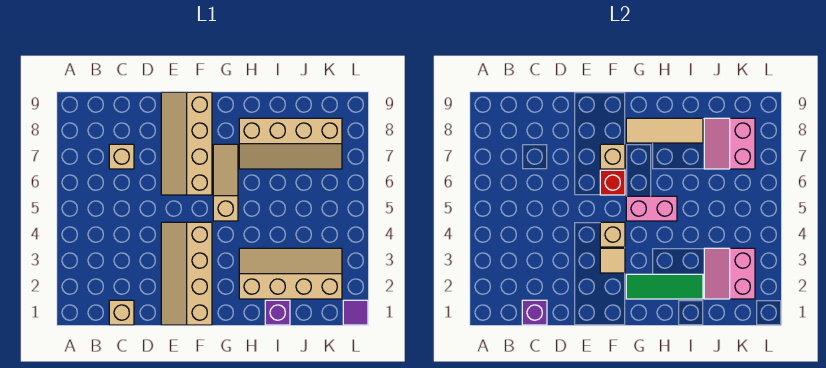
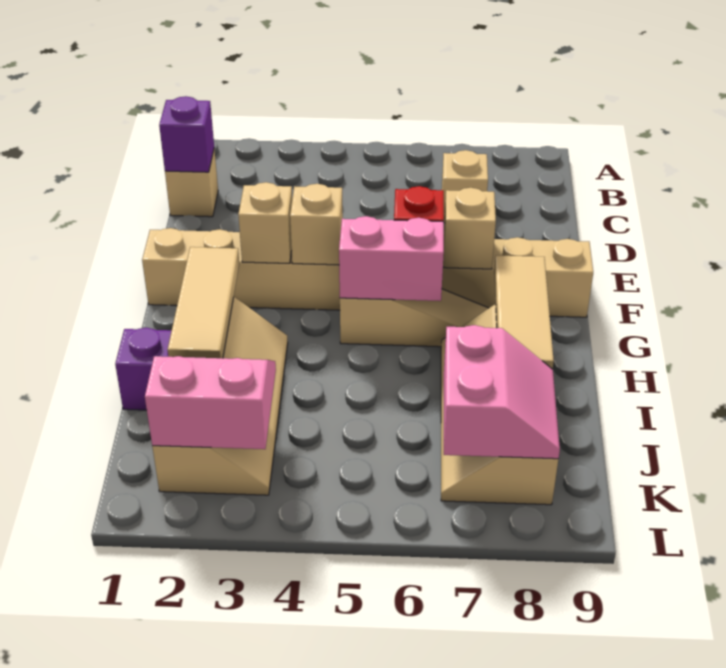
tan 1x1 tile [600,248,625,273] -> tan 1x1 brick [238,182,292,263]
green 1x3 tile [626,274,703,299] -> tan 1x3 tile [168,247,239,358]
pink 1x2 brick [626,196,677,221] -> pink 1x2 brick turned to [339,216,444,301]
pink 2x2 slope [704,118,755,169] -> pink 2x2 slope turned to [444,325,560,459]
purple 1x1 tile [343,300,368,325] -> none

